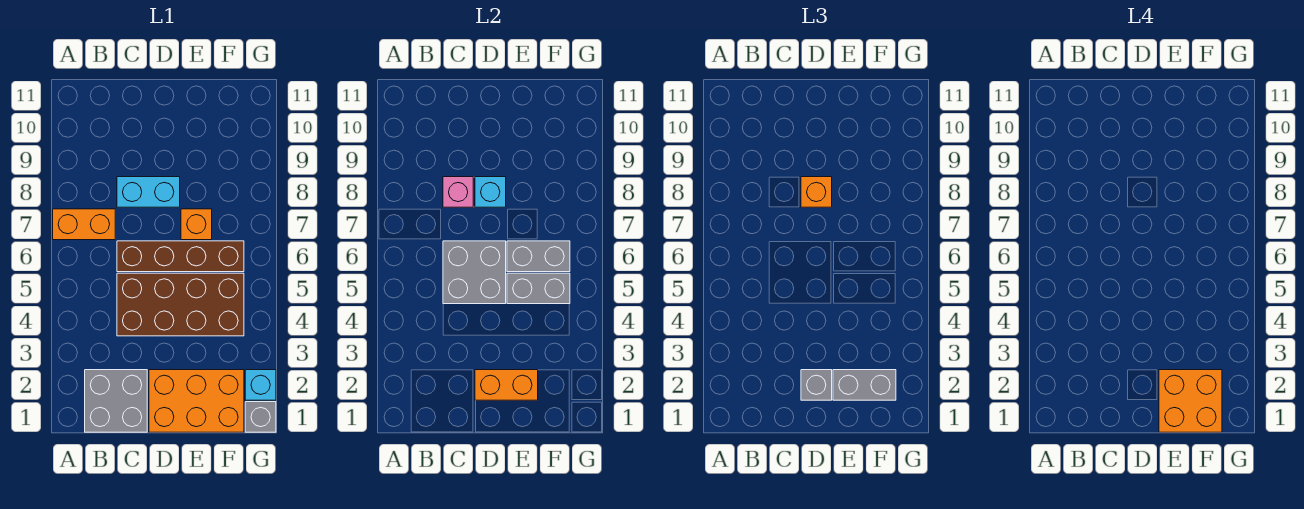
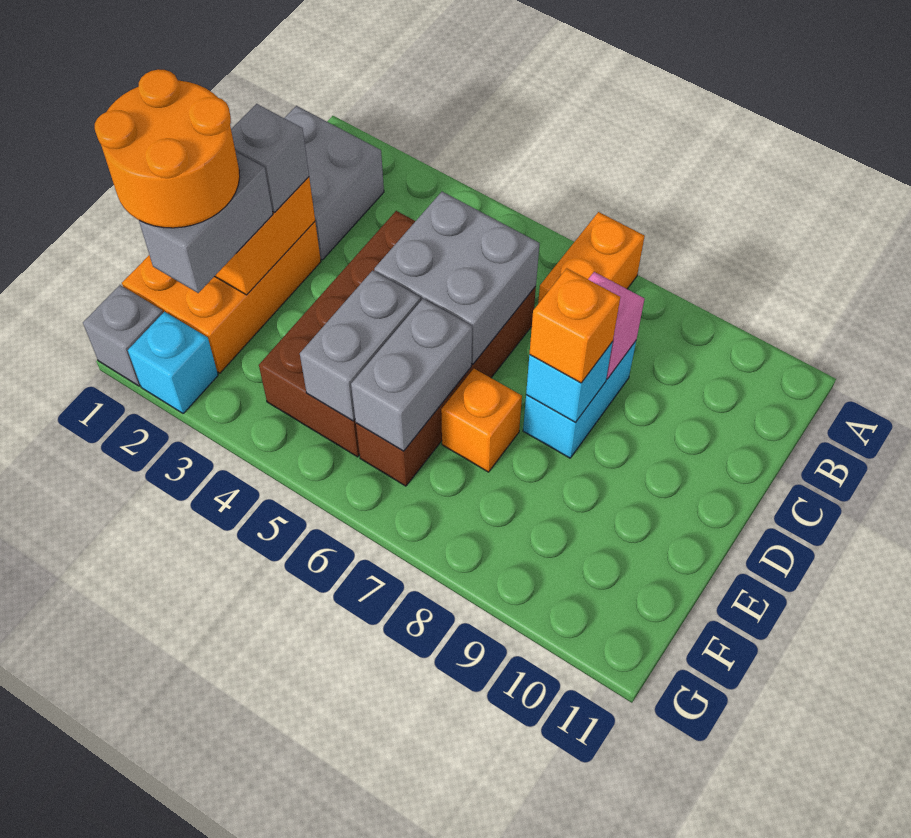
orange 2x2 brick [1159,370,1222,432] -> orange 2x2 round brick [95,69,240,228]

